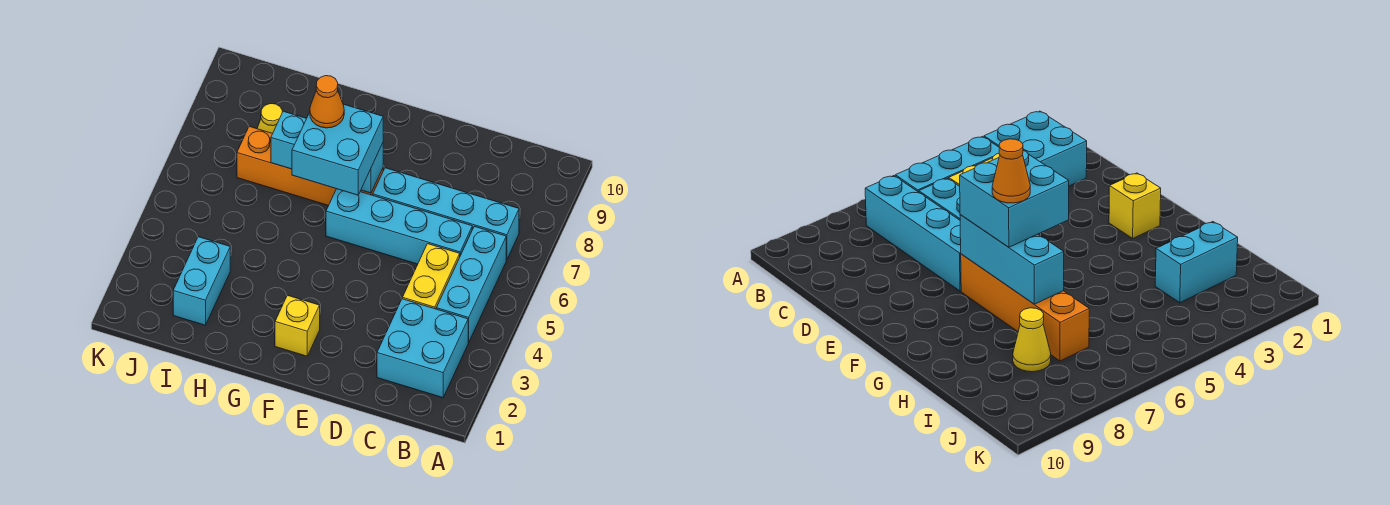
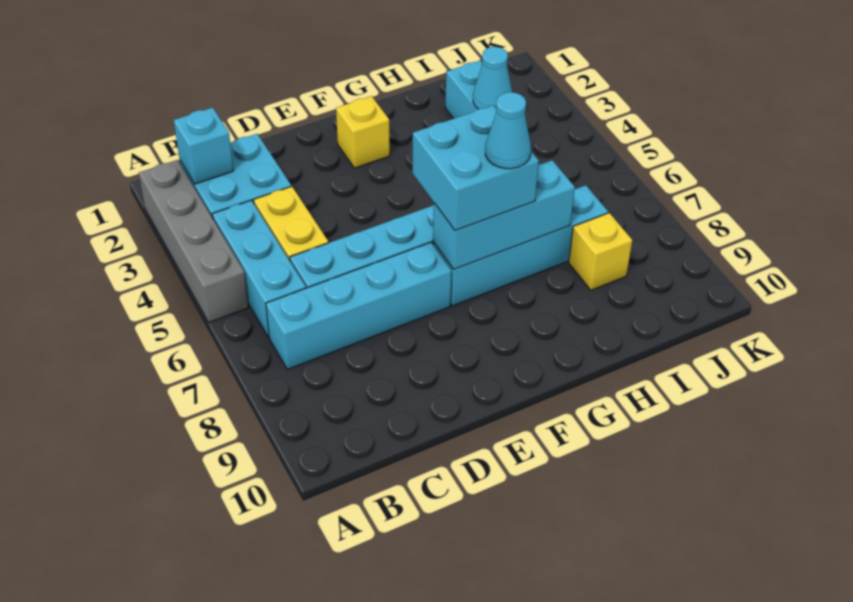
none -> grey 1x4 brick [139,160,249,322]
none -> cyan 1x1 brick [174,108,233,184]
orange 1x4 brick [237,126,383,206] -> cyan 1x4 brick [433,185,608,306]
orange 1x1 cone [310,76,344,128] -> cyan 1x1 cone [485,92,531,169]
none -> cyan 1x1 cone [473,47,512,109]
yellow 1x1 cone [257,104,283,133] -> yellow 1x1 brick [569,213,632,290]

